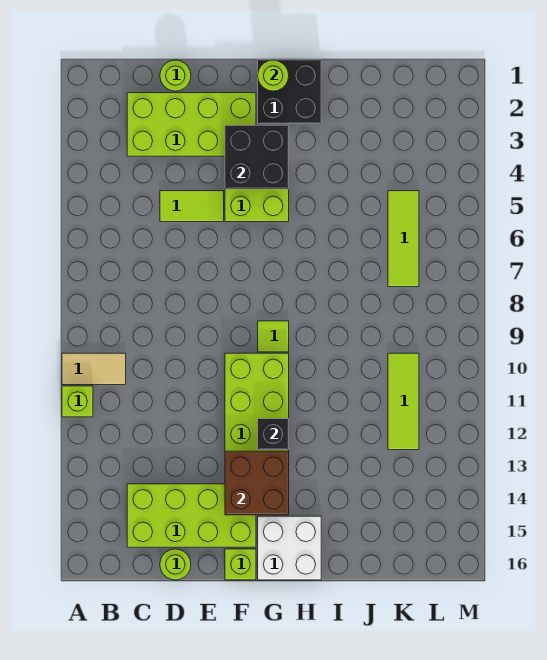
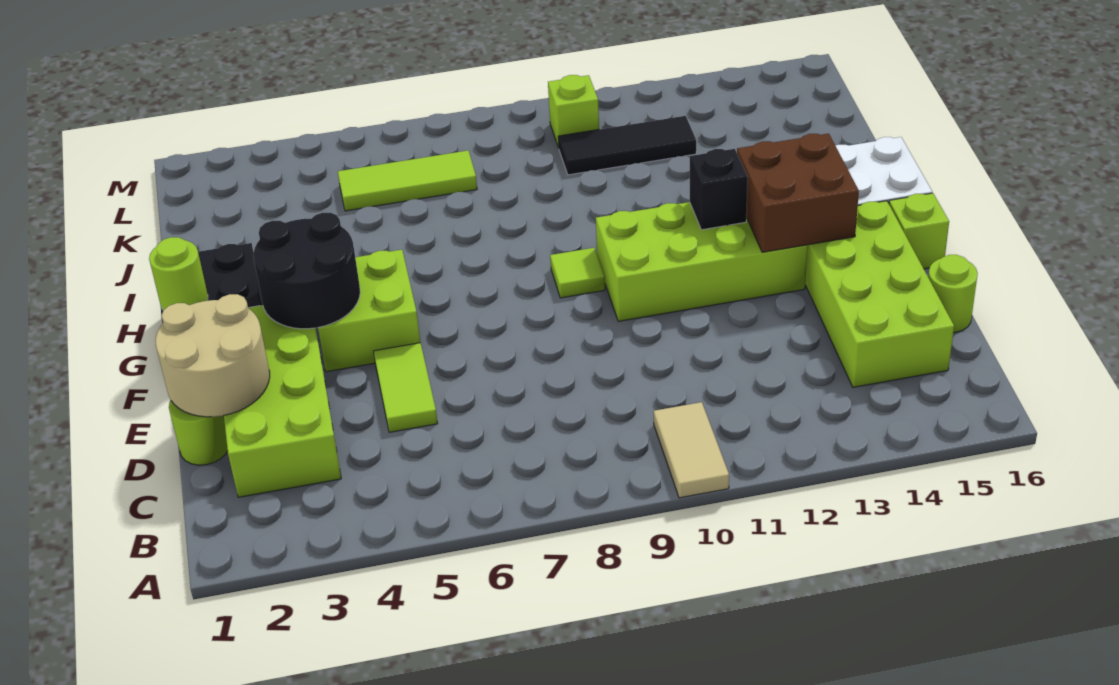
lime 1x1 brick [62,386,93,417] -> lime 1x1 brick moved to [548,75,599,148]
none -> tan 2x2 round brick [156,294,270,417]
black 2x2 brick [225,125,289,189] -> black 2x2 round brick [253,213,360,329]
lime 1x3 tile [388,353,419,450] -> black 1x3 tile [558,116,696,175]

